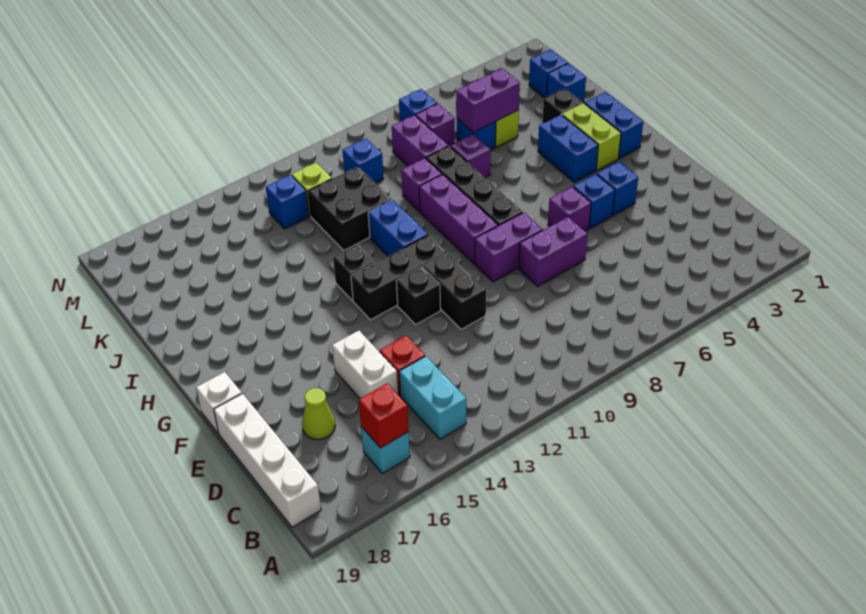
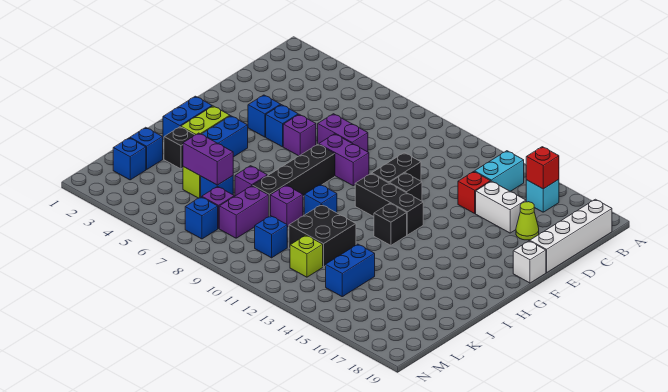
white 1x2 brick [332,330,398,398] -> white 1x2 brick turned to [476,181,526,233]
purple 1x3 brick [419,174,498,264] -> none
blue 1x2 brick [368,200,428,256] -> blue 1x2 brick moved to [326,244,375,297]
blue 1x1 brick [266,175,309,229] -> blue 1x1 brick moved to [304,185,337,215]

